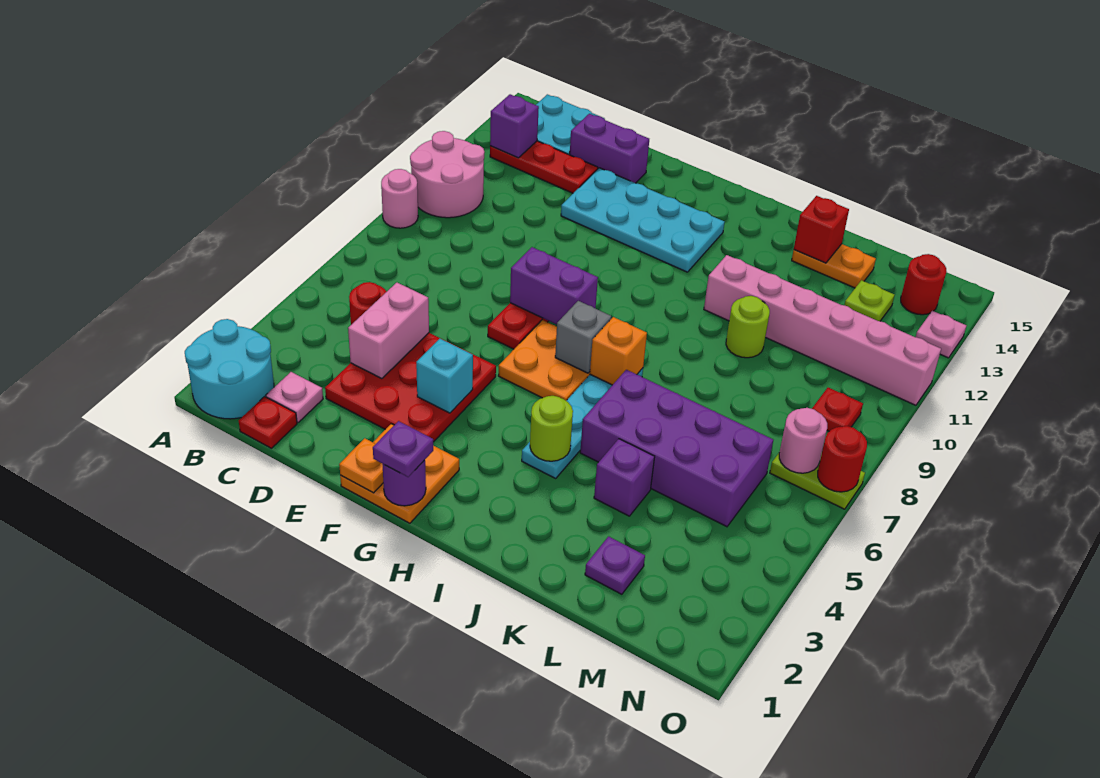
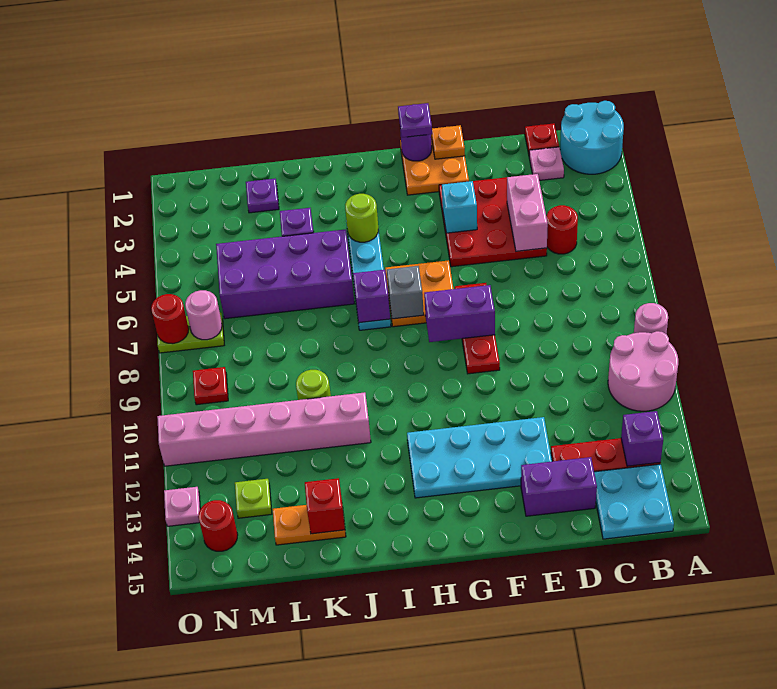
orange 1x1 brick [590,317,647,385] -> purple 1x1 brick [353,270,390,323]

